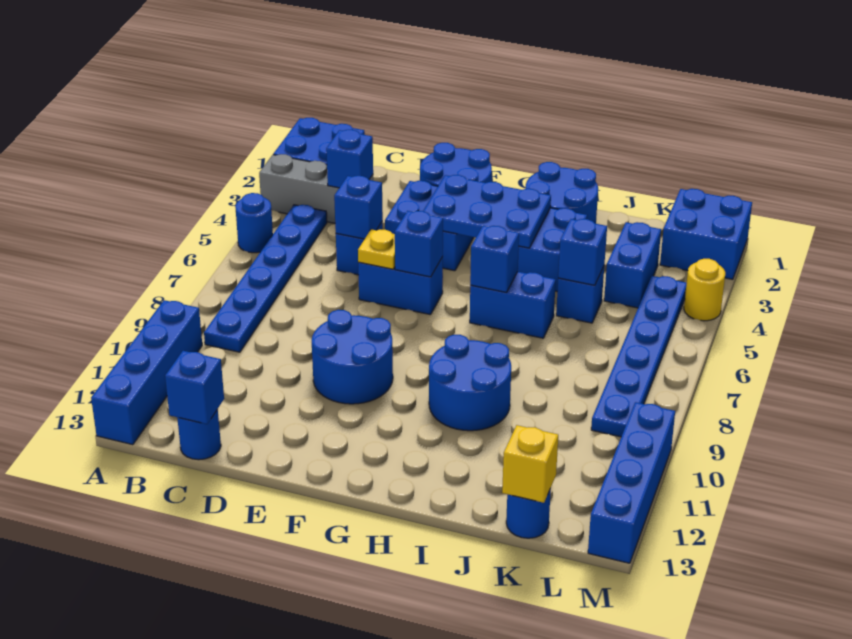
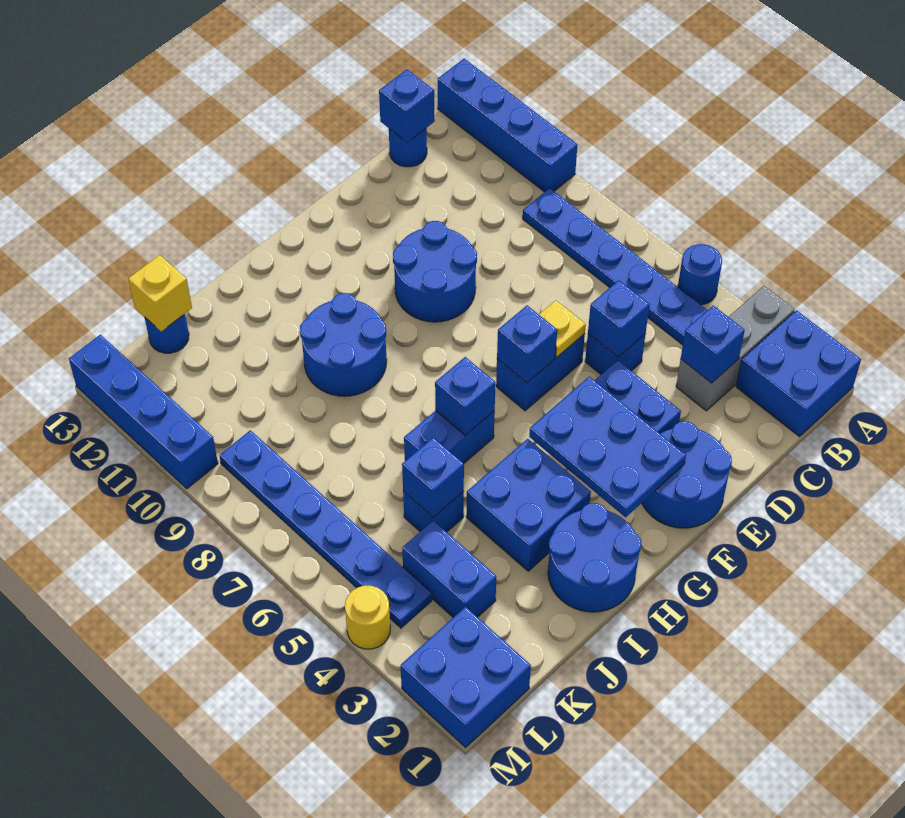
blue 2x3 plate [423,175,551,248] -> blue 2x3 plate turned to [529,377,686,517]

